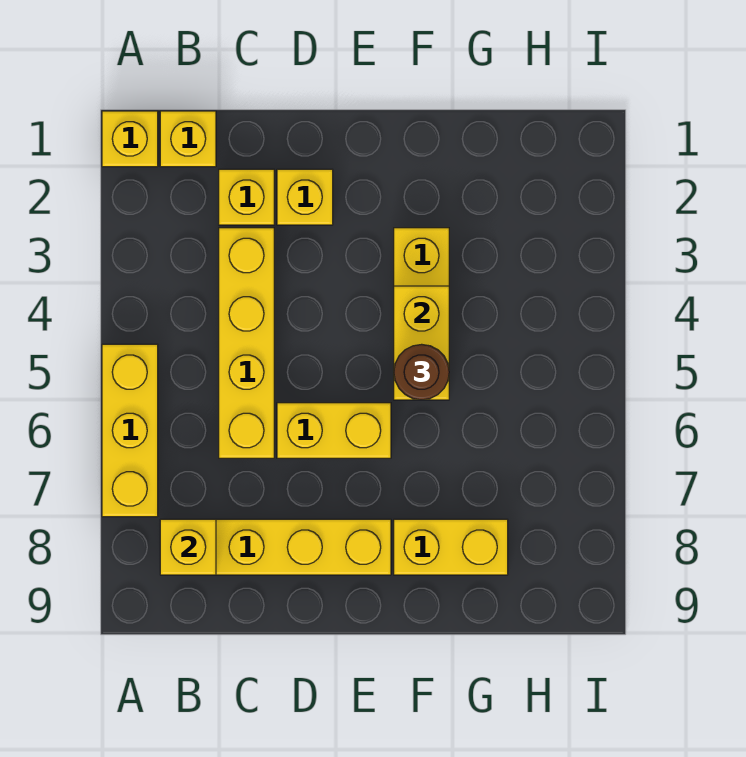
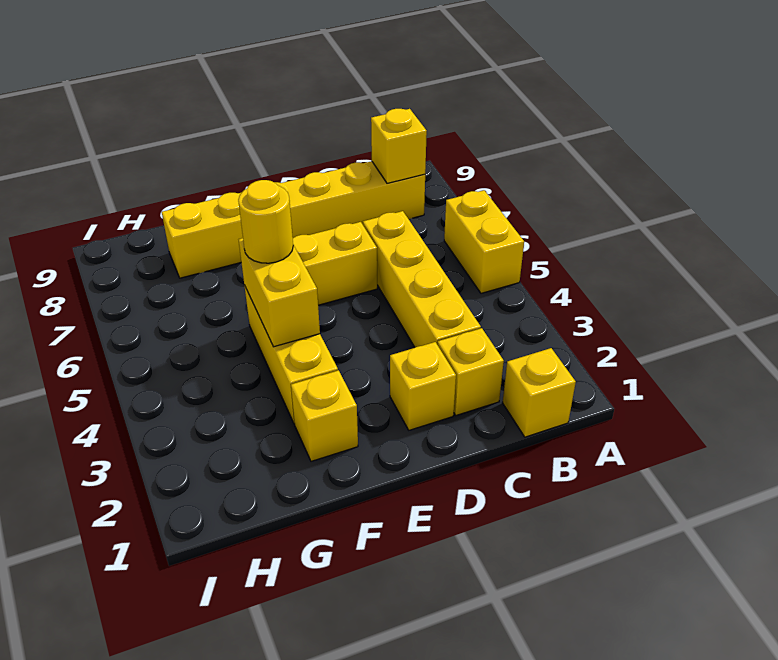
yellow 1x1 brick [102,111,158,167] -> yellow 1x1 brick moved to [291,370,358,461]
yellow 1x3 brick [102,344,158,517] -> yellow 1x2 brick [444,190,524,293]
brown 1x1 round brick [394,344,449,400] -> yellow 1x1 round brick [238,180,293,263]

